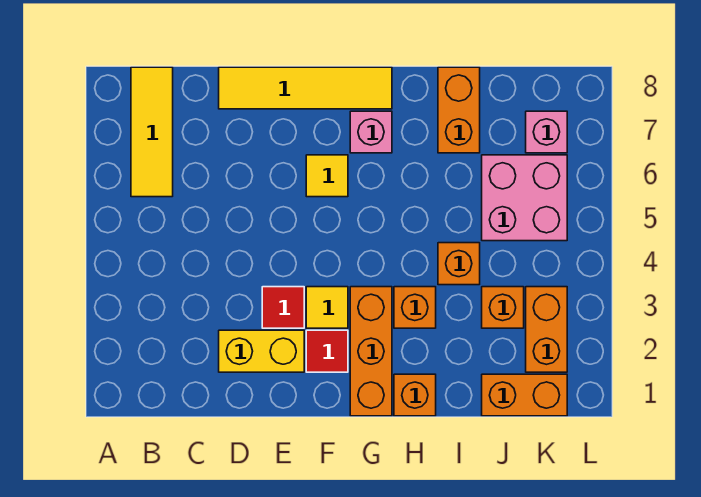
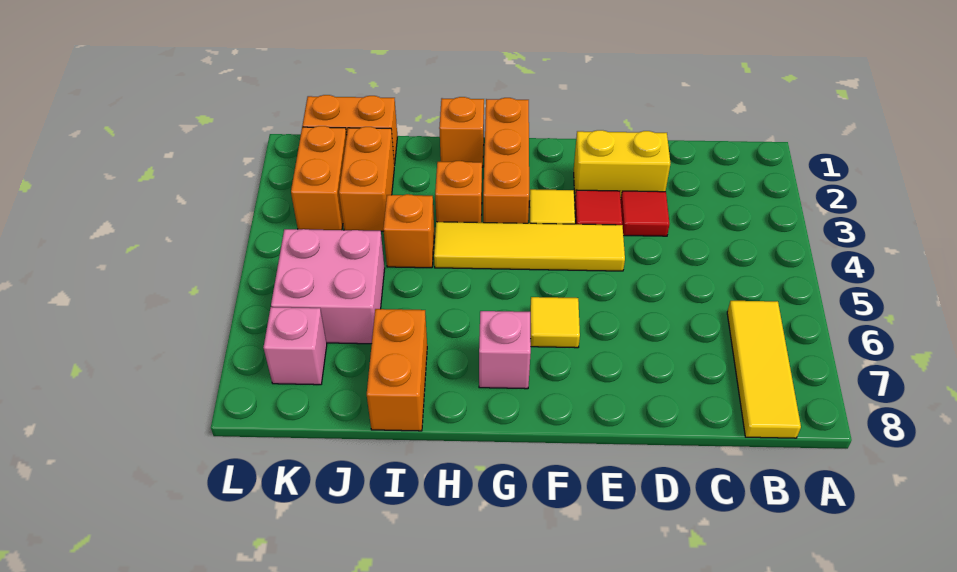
yellow 1x4 tile [219,67,392,109] -> yellow 1x4 tile moved to [434,222,625,271]
red 1x1 tile [306,330,348,372] -> red 1x1 tile moved to [621,191,670,236]
orange 1x1 brick [482,287,524,328] -> orange 1x2 brick [339,127,394,231]

